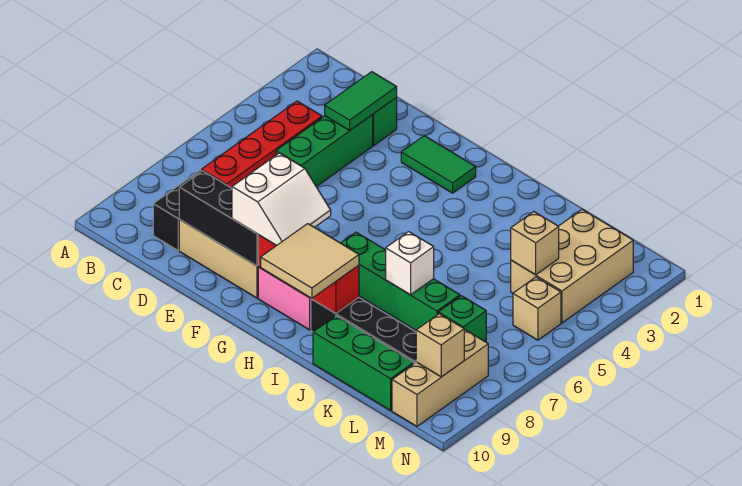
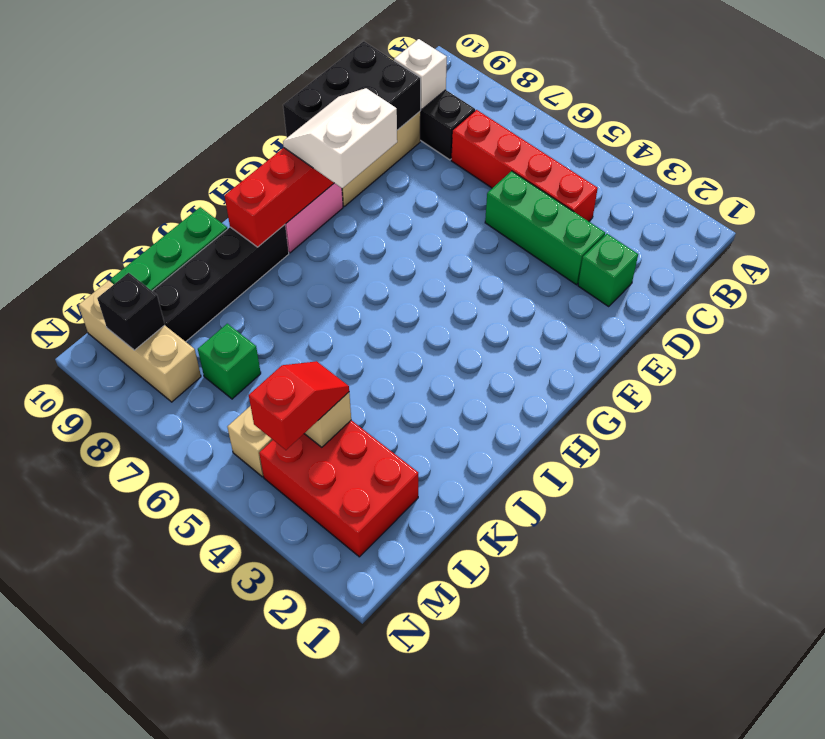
green 1x2 tile [325,72,397,130] -> none
black 1x3 brick [179,171,258,266] -> black 2x3 brick [283,41,421,138]
green 1x2 tile [401,136,476,193] -> none
white 2x2 slope [232,153,331,245] -> white 2x2 slope turned to [283,88,397,188]
green 1x4 brick [341,232,460,330] -> none
tan 2x2 tile [261,224,359,298] -> none
white 1x1 brick [386,232,434,295] -> white 1x1 brick moved to [394,39,447,110]
tan 2x3 brick [511,209,633,323] -> red 2x3 brick [259,420,418,557]
none -> red 1x2 slope [249,361,349,450]
tan 1x1 brick [416,314,464,377] -> black 1x1 brick [97,273,165,350]

